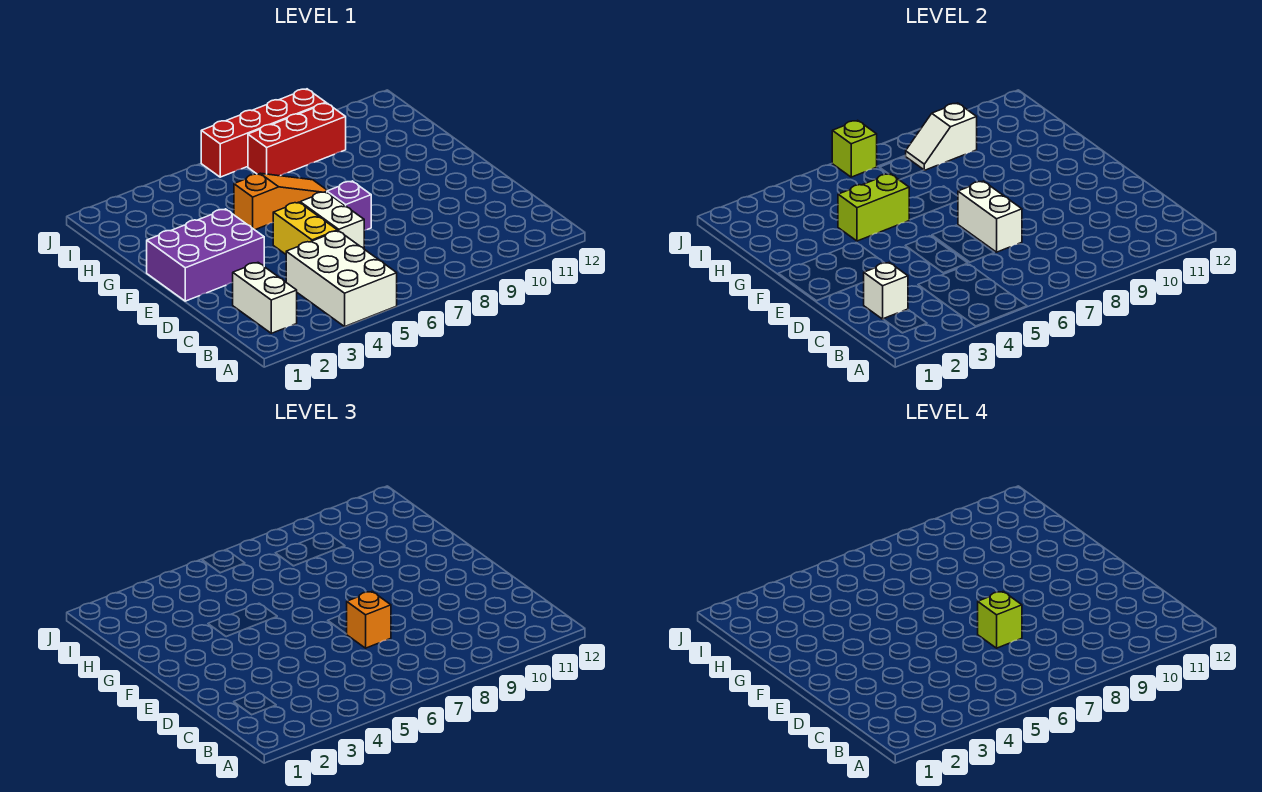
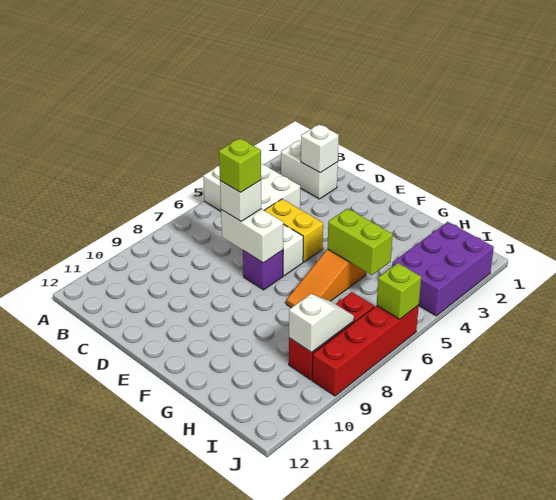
orange 1x1 brick [347,592,391,648] -> white 1x1 brick [220,180,261,221]
purple 2x3 brick [147,209,264,301] -> purple 2x3 brick moved to [392,222,494,316]
lime 1x2 brick [838,174,909,241] -> lime 1x2 brick turned to [327,209,393,275]

